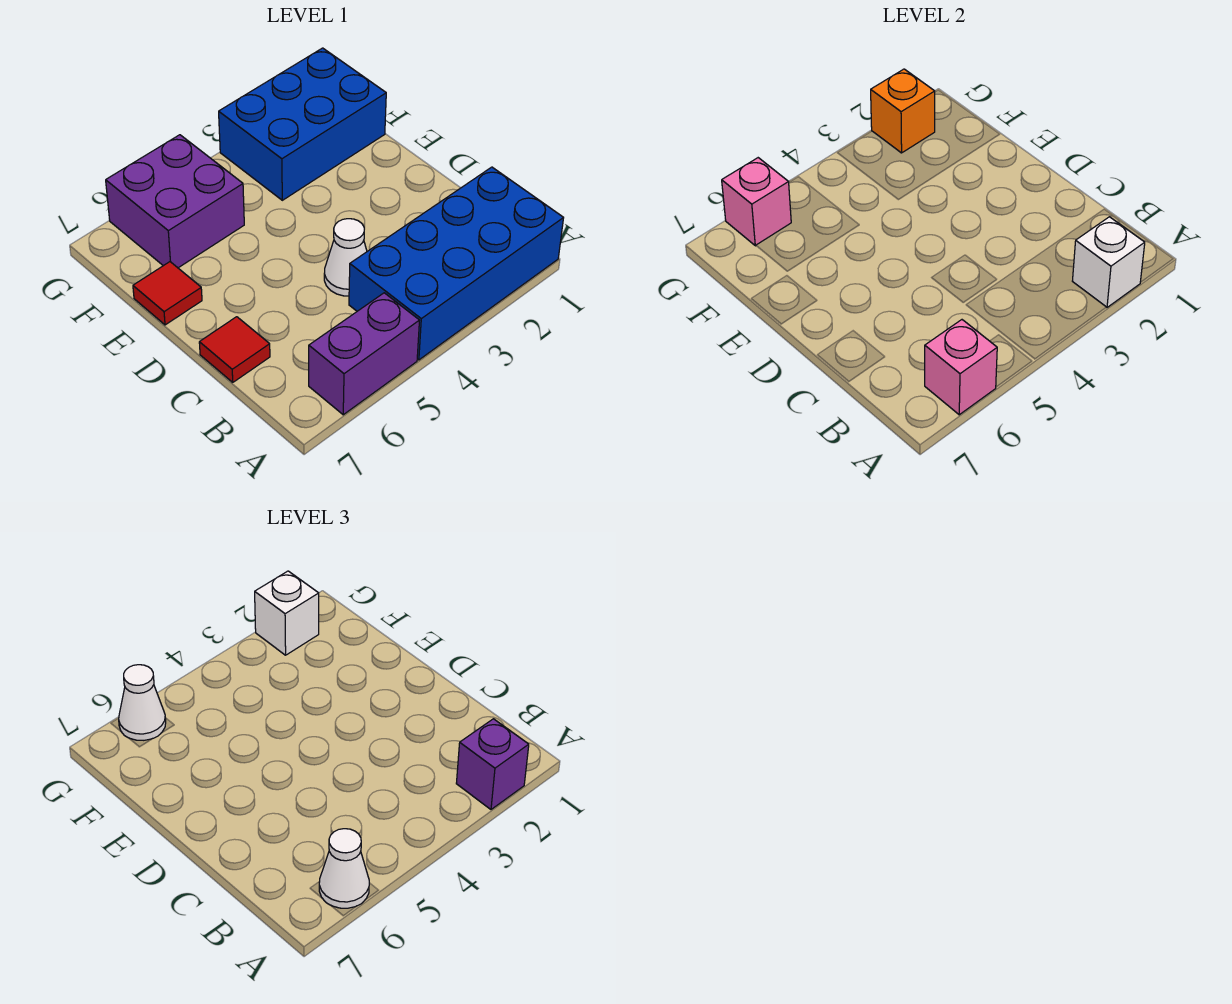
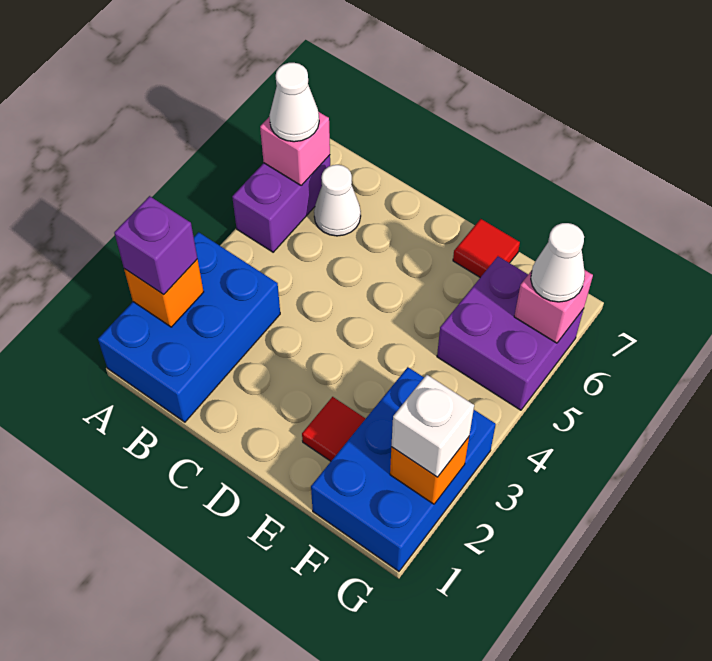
blue 2x4 brick [349,167,563,360] -> blue 2x3 brick [98,232,280,422]
white 1x1 brick [1073,217,1145,307] -> orange 1x1 brick [124,259,204,327]
white 1x1 cone [324,219,367,296] -> white 1x1 cone moved to [314,165,361,236]
red 1x1 tile [199,317,270,382] -> red 1x1 tile moved to [302,397,366,461]

